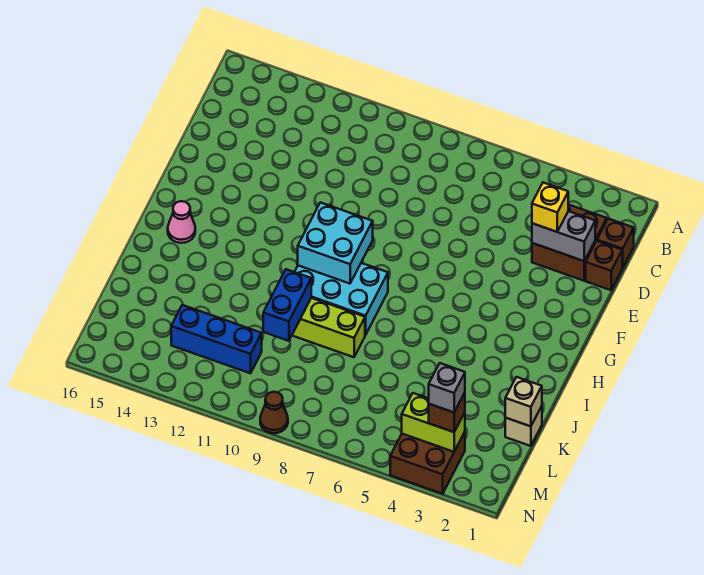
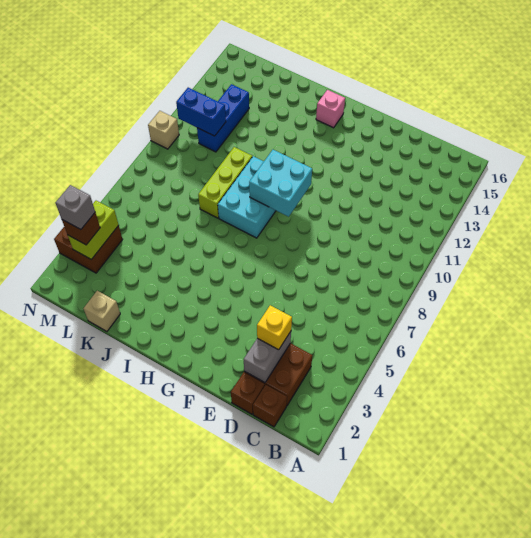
pink 1x1 cone [168,201,195,243] -> pink 1x1 brick [316,90,345,128]
blue 1x2 brick [263,269,311,341] -> blue 1x2 brick moved to [176,88,226,136]
tan 1x1 brick [505,377,542,426] -> tan 1x1 brick moved to [148,111,179,149]
brown 1x1 cone [260,392,288,433] -> none

